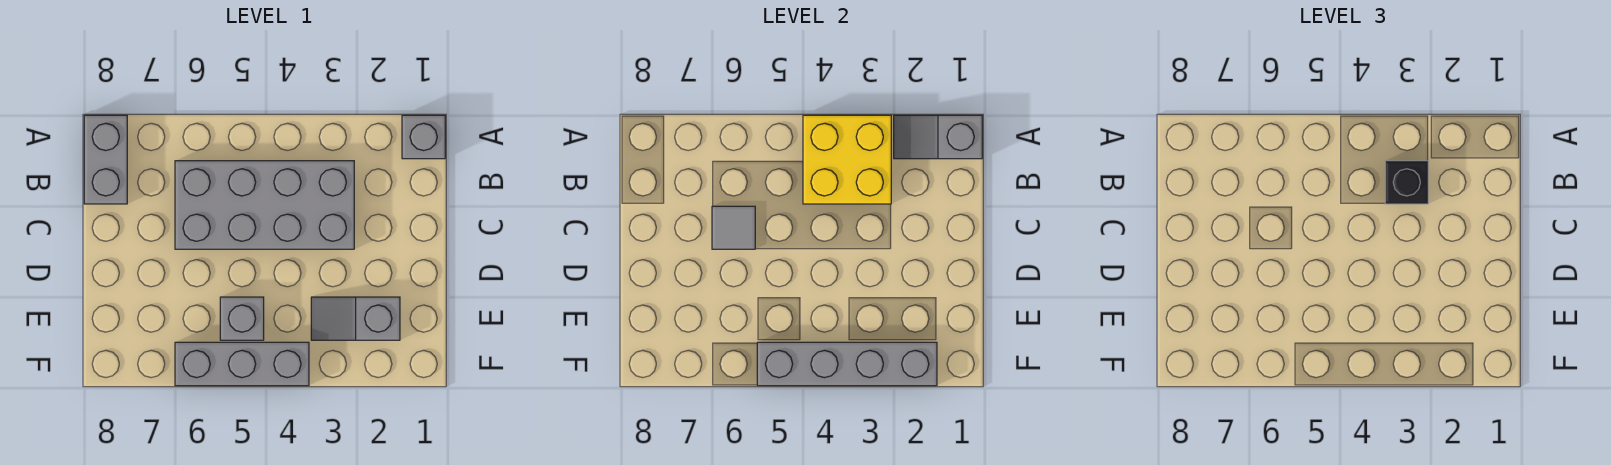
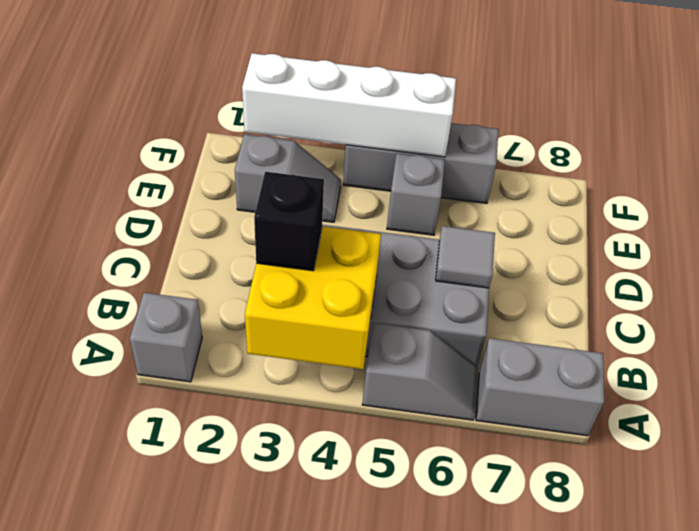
grey 1x2 slope [894,115,982,159] -> grey 1x2 slope moved to [362,323,478,420]
grey 1x2 brick [84,115,127,204] -> grey 1x2 brick turned to [476,338,604,436]
grey 1x4 brick [757,342,937,386] -> white 1x4 brick [242,53,456,157]

